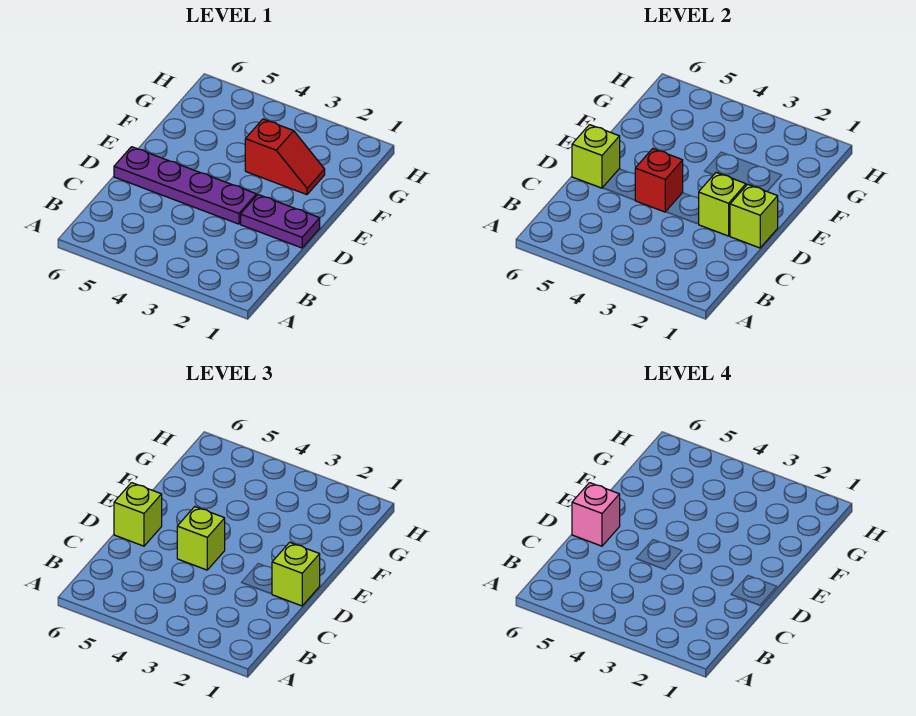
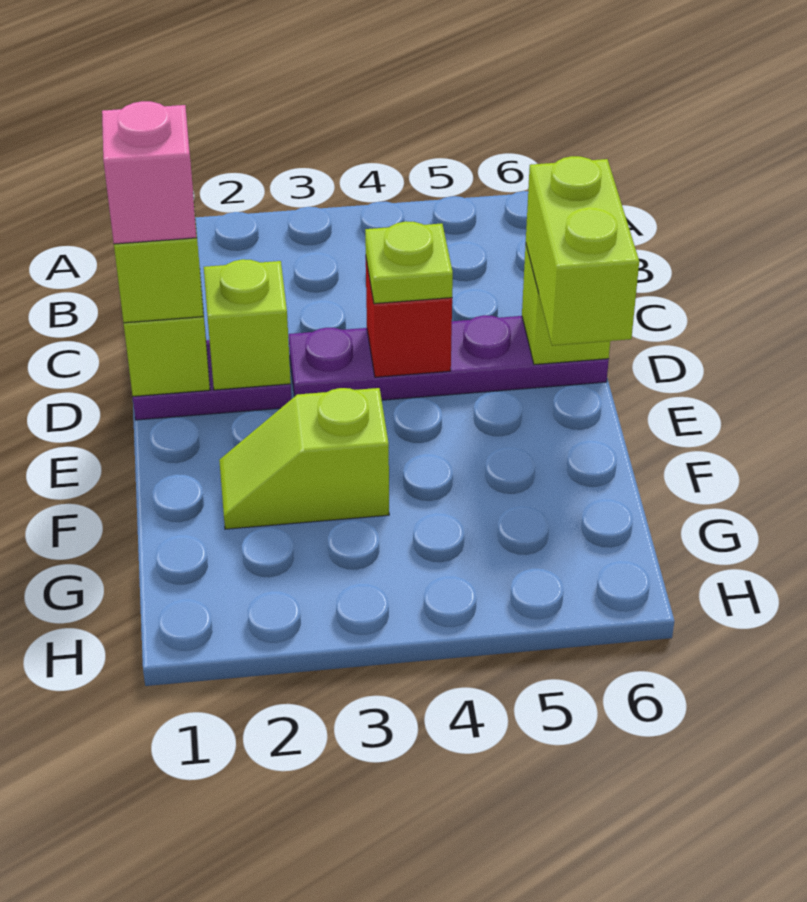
lime 1x1 brick [177,507,225,570] -> lime 1x1 plate [365,221,453,304]
lime 1x1 brick [114,483,162,546] -> lime 1x2 brick [526,156,639,346]
pink 1x1 brick [572,483,620,546] -> pink 1x1 brick moved to [102,101,196,244]
red 1x2 slope [245,119,325,195] -> lime 1x2 slope [219,388,389,529]

